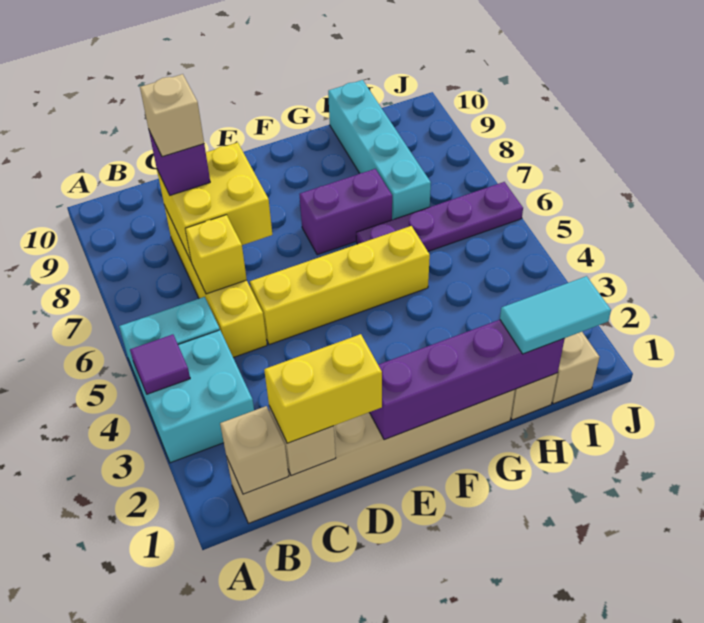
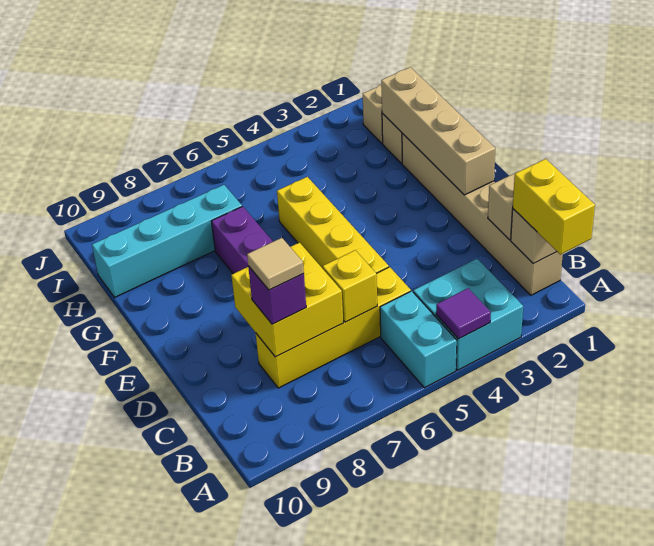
yellow 1x2 brick [264,334,382,443] -> yellow 1x2 brick moved to [513,159,595,254]
tan 1x1 brick [140,74,204,157] -> tan 1x1 tile [247,238,304,290]
purple 1x4 brick [369,320,564,440] -> tan 1x4 brick [381,67,495,195]
purple 1x4 plate [356,182,523,251] -> none
cyan 1x2 tile [500,276,611,354] -> none

